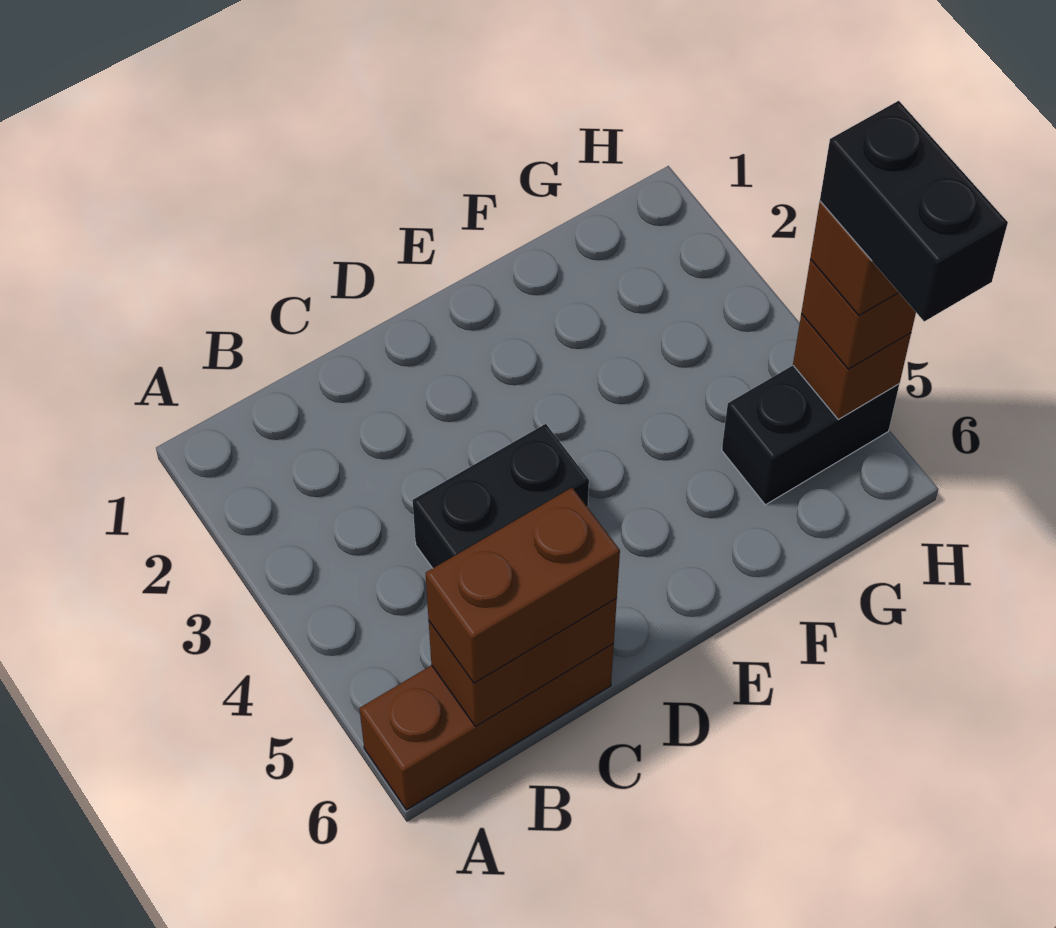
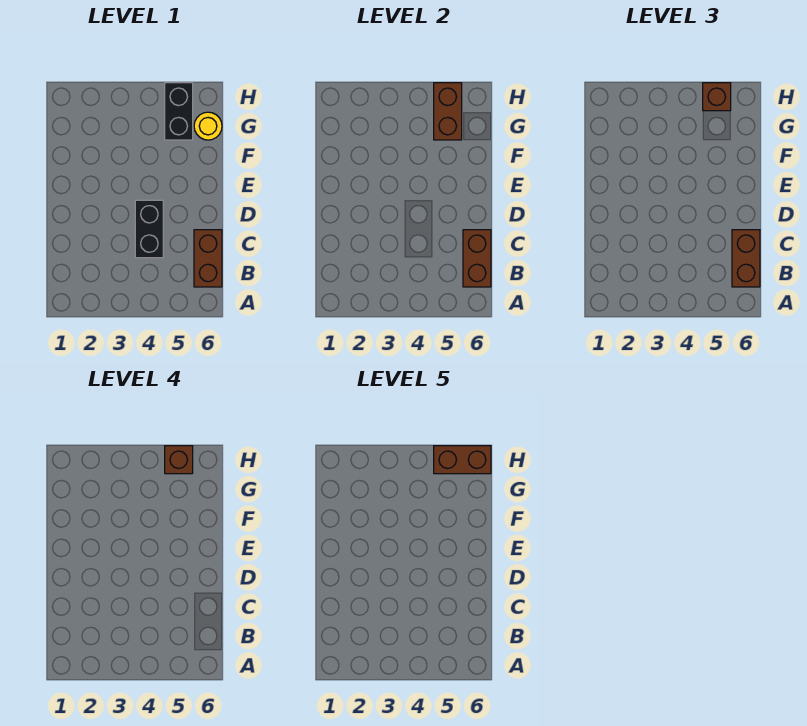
brown 1x3 brick [359,644,614,810] -> brown 1x2 brick [194,230,222,287]
none -> yellow 1x1 round brick [194,112,222,140]
brown 1x1 brick [793,314,911,419] -> brown 1x2 brick [434,83,462,140]
black 1x2 brick [820,101,1008,321] -> brown 1x2 brick [434,446,491,474]

